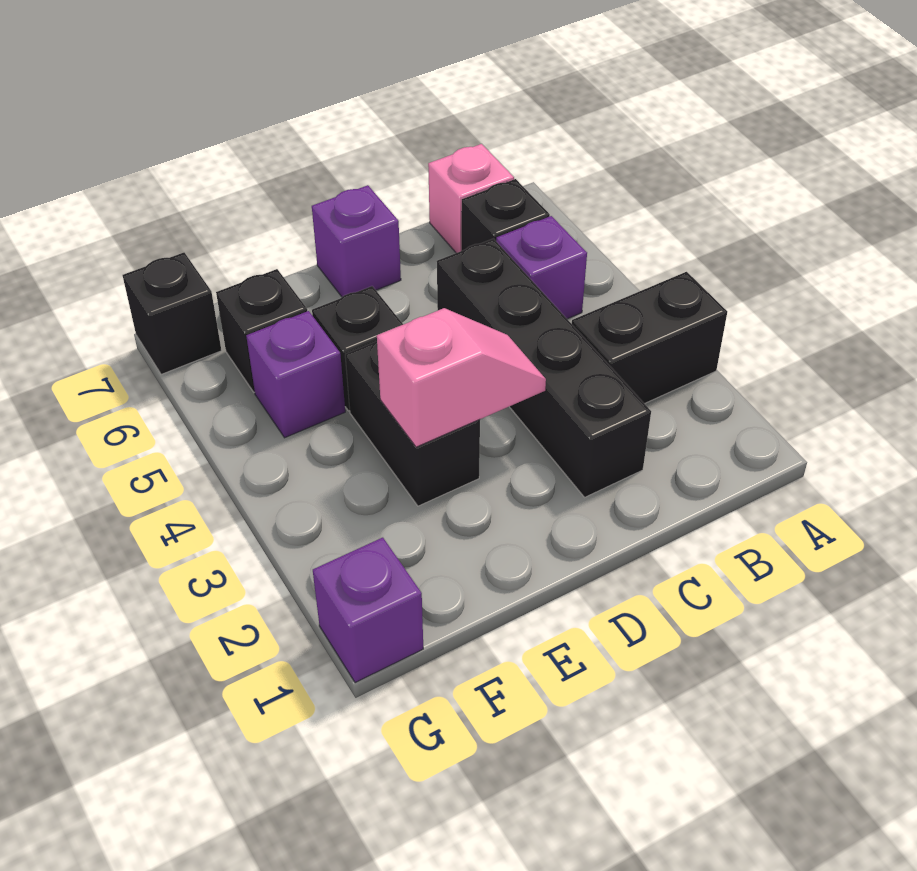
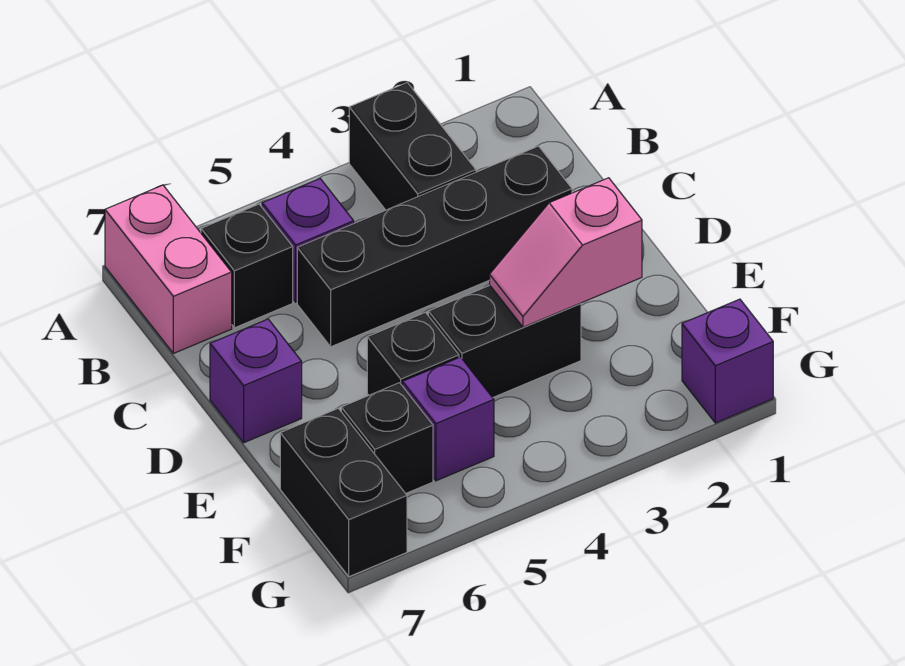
pink 1x1 brick [428,144,514,253] -> pink 1x2 brick [105,185,232,353]
pink 1x2 slope [377,308,546,447] -> pink 1x2 slope turned to [490,178,642,327]
black 1x1 brick [123,253,222,374] -> black 1x2 brick [280,408,407,577]

